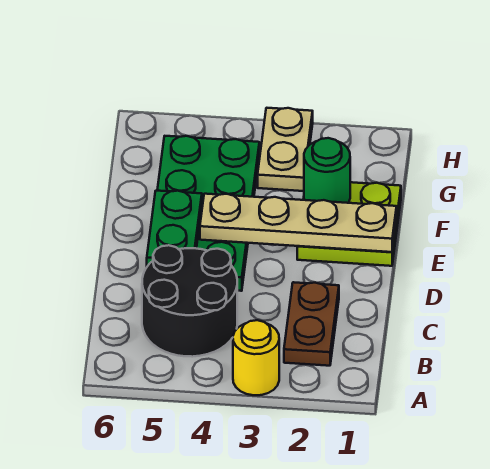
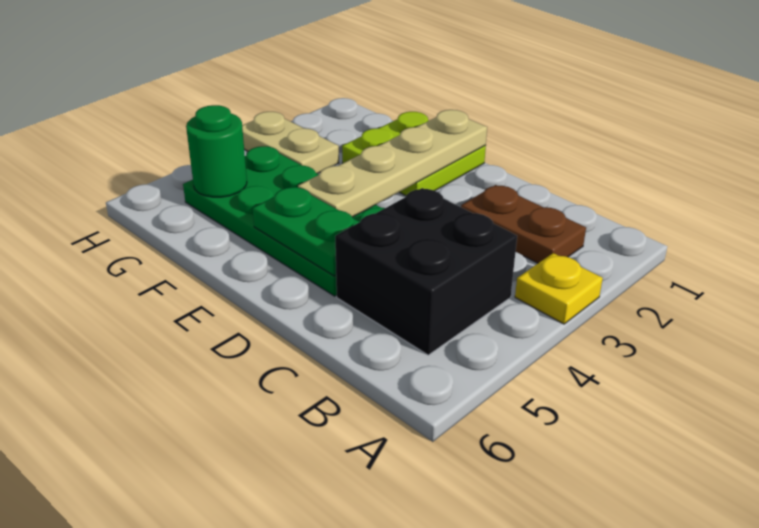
yellow 1x1 round brick [233,320,279,395] -> yellow 1x1 plate [515,253,603,324]
black 2x2 round brick [142,245,237,357] -> black 2x2 brick [335,188,517,355]
green 1x1 round brick [304,138,350,203] -> green 1x1 round brick moved to [186,105,247,197]

